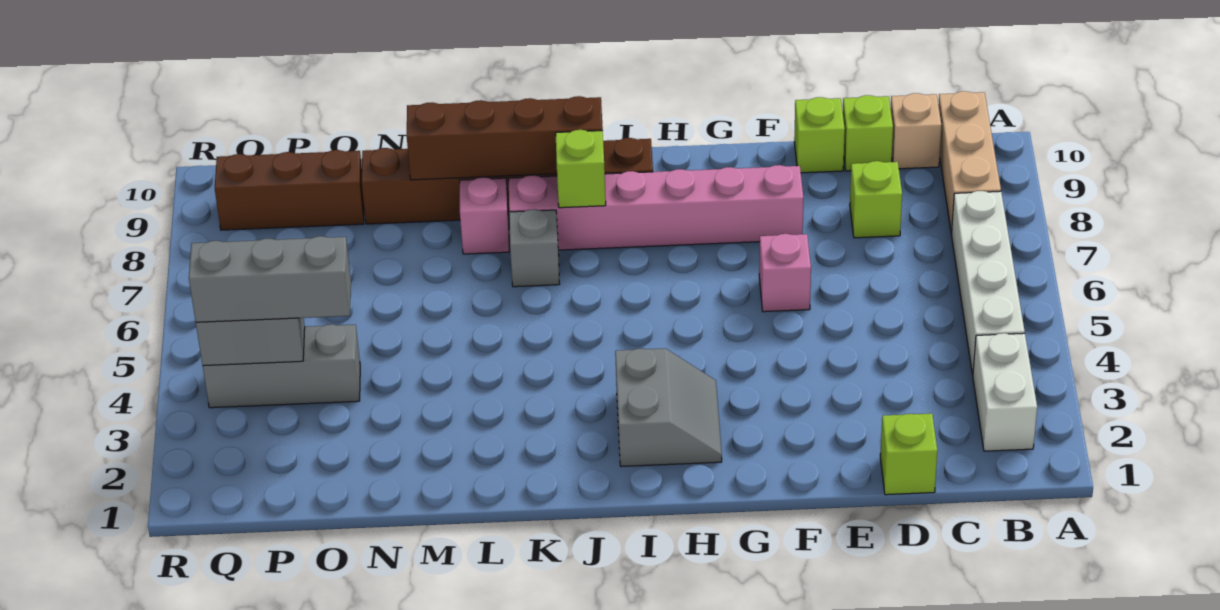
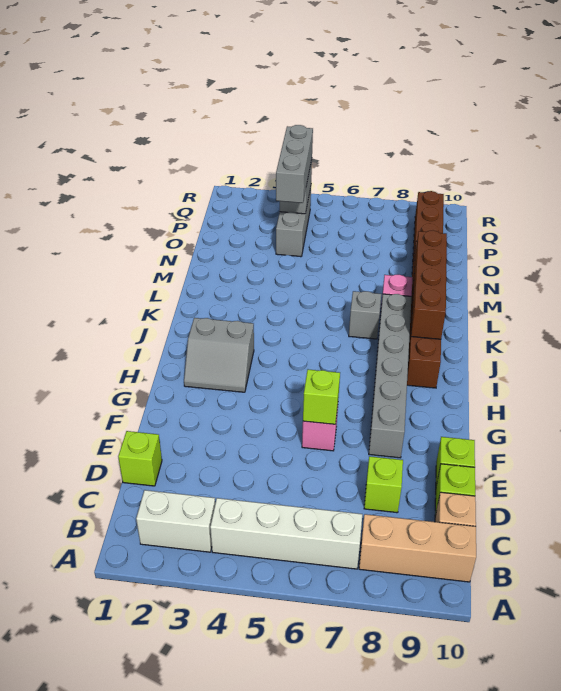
pink 1x6 brick [509,165,803,250] -> grey 1x6 brick [369,294,412,458]
lime 1x1 brick [556,130,606,208] -> lime 1x1 brick moved to [303,369,340,424]

